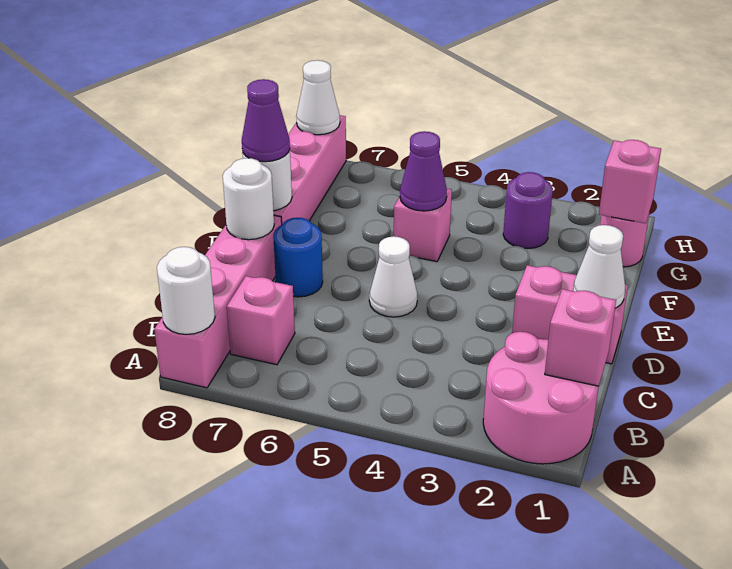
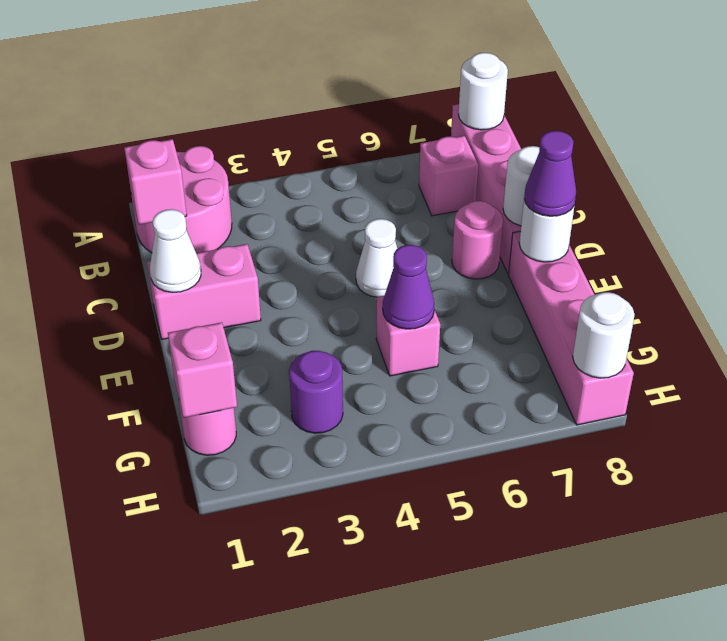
blue 1x1 round brick [273,218,323,297] -> pink 1x1 round brick [452,201,503,279]
white 1x1 cone [296,60,340,135] -> white 1x1 round brick [573,292,635,378]

